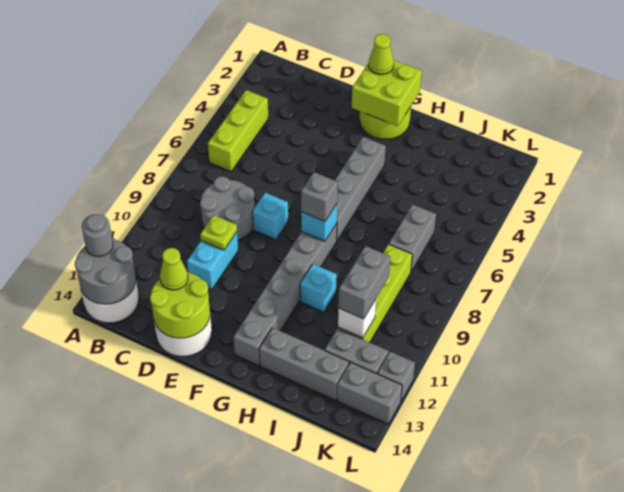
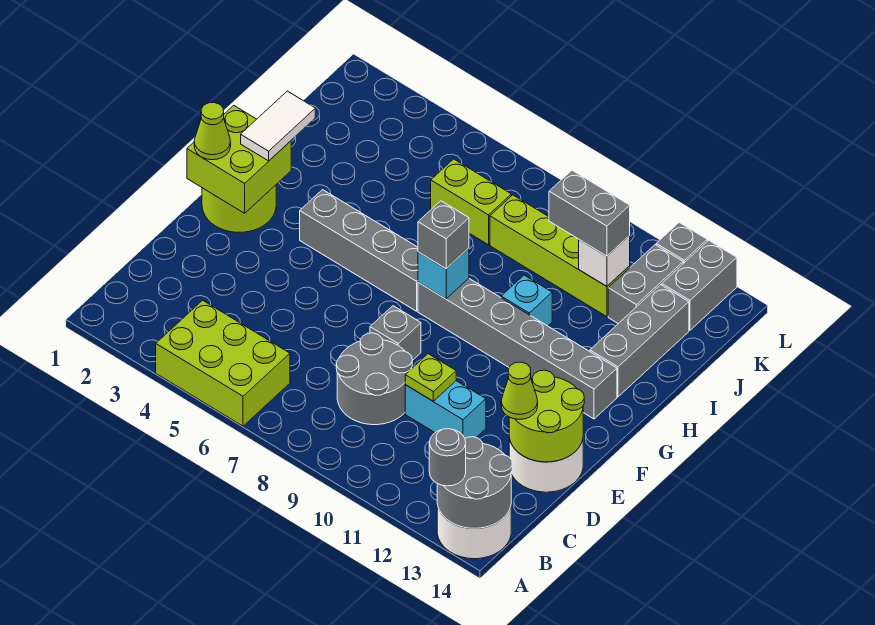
lime 1x3 brick [208,90,268,172] -> lime 2x3 brick [156,300,290,426]
cyan 1x1 brick [252,193,288,240] -> grey 1x1 brick [370,306,421,361]
none -> white 1x2 tile [241,91,315,161]
grey 1x2 brick [389,204,436,271] -> lime 1x2 brick [431,159,511,245]

